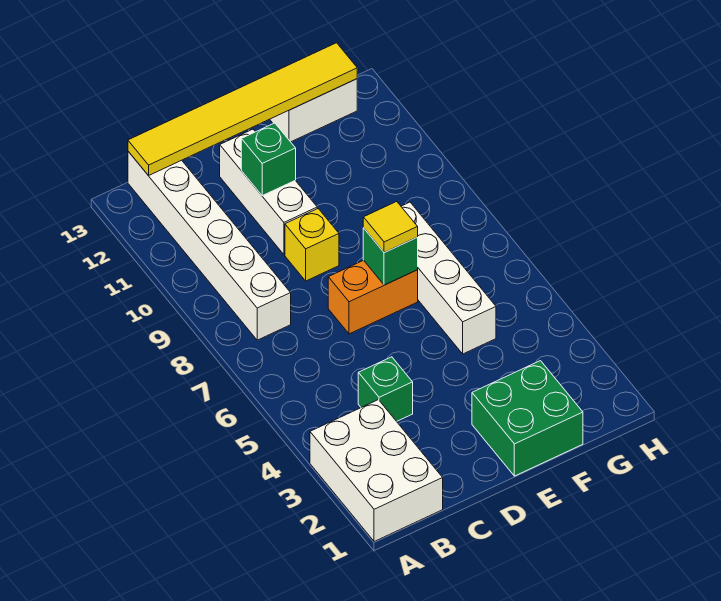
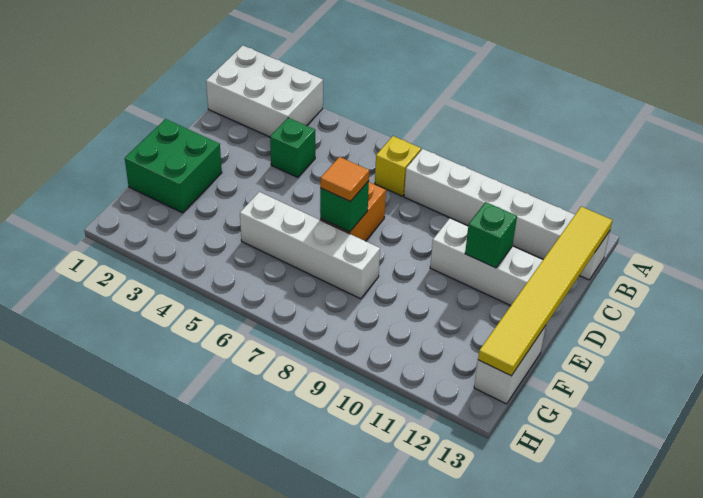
yellow 1x1 brick [285,209,339,281] -> yellow 1x1 brick moved to [375,136,421,196]
yellow 1x1 tile [363,202,418,253] -> orange 1x1 tile [320,157,369,202]

